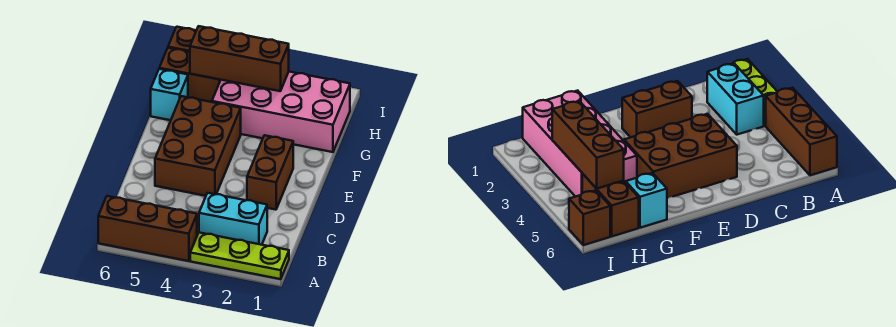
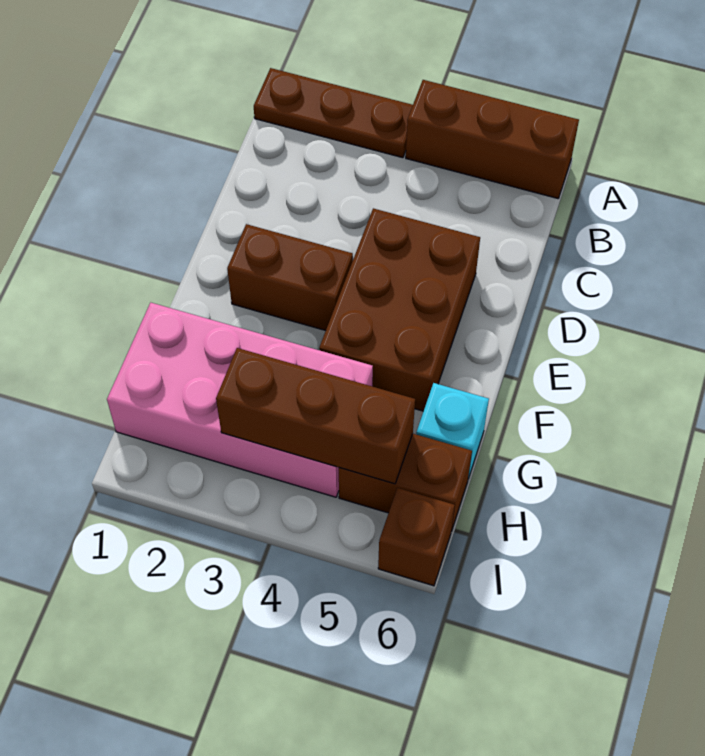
lime 1x3 plate [190,233,289,279] -> brown 1x3 plate [254,68,413,158]
cyan 1x2 brick [199,193,267,245] -> none
brown 1x2 brick [247,135,293,210] -> brown 1x2 brick turned to [227,224,353,331]

